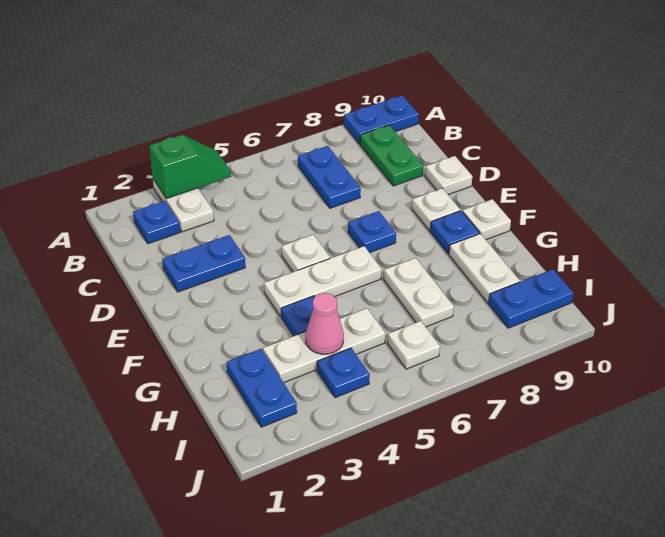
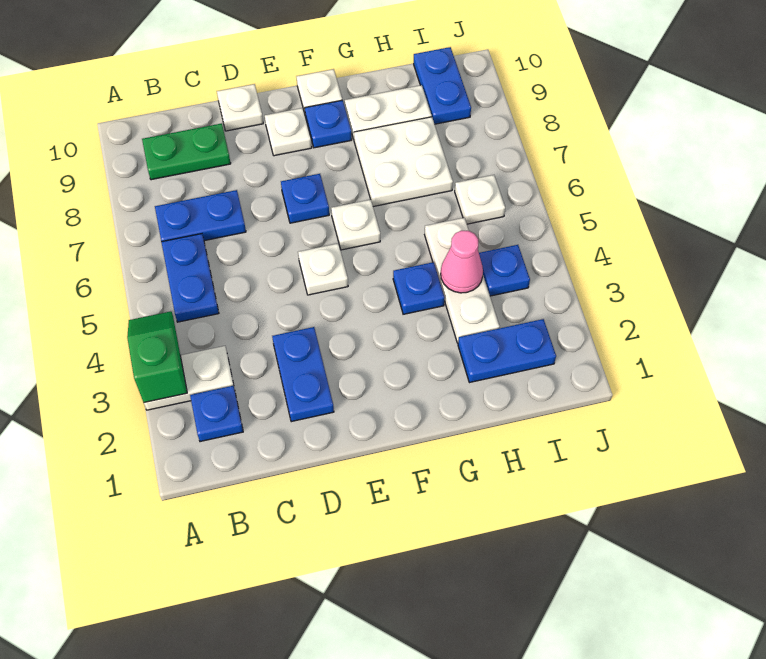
blue 1x2 plate [344,95,419,144] -> blue 1x2 plate moved to [161,234,219,322]
white 1x3 plate [264,246,382,317] -> white 1x1 plate [331,200,380,250]
white 1x2 plate [384,258,454,327] -> white 2x2 plate [354,117,453,207]

